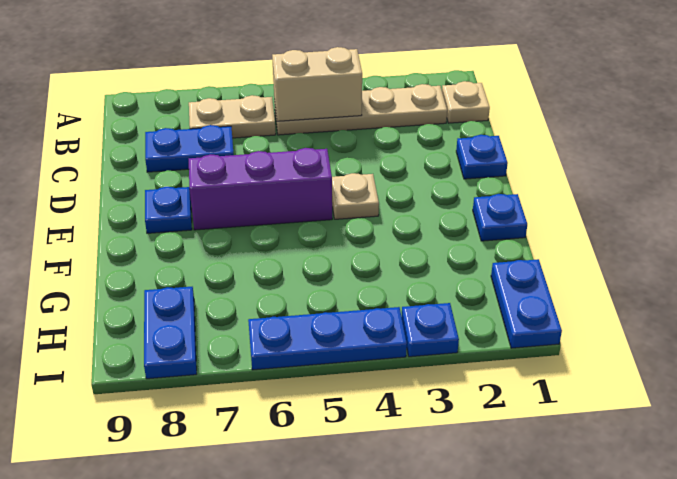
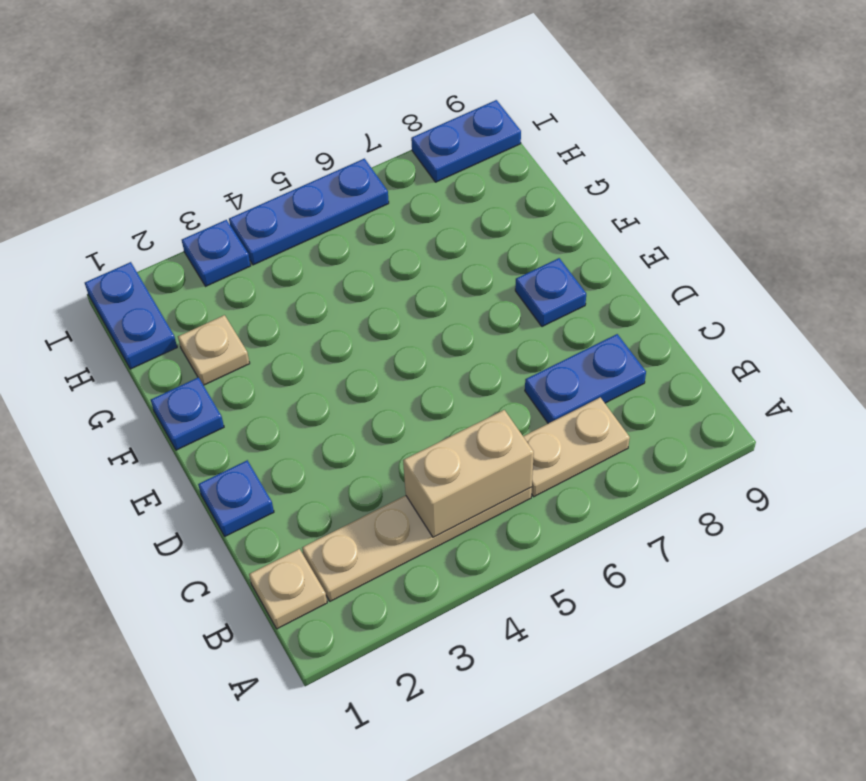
tan 1x1 plate [332,173,379,219] -> tan 1x1 plate moved to [178,315,250,385]
purple 1x3 brick [189,148,332,230] -> none
blue 1x2 plate [144,287,197,379] -> blue 1x2 plate turned to [411,100,521,182]

